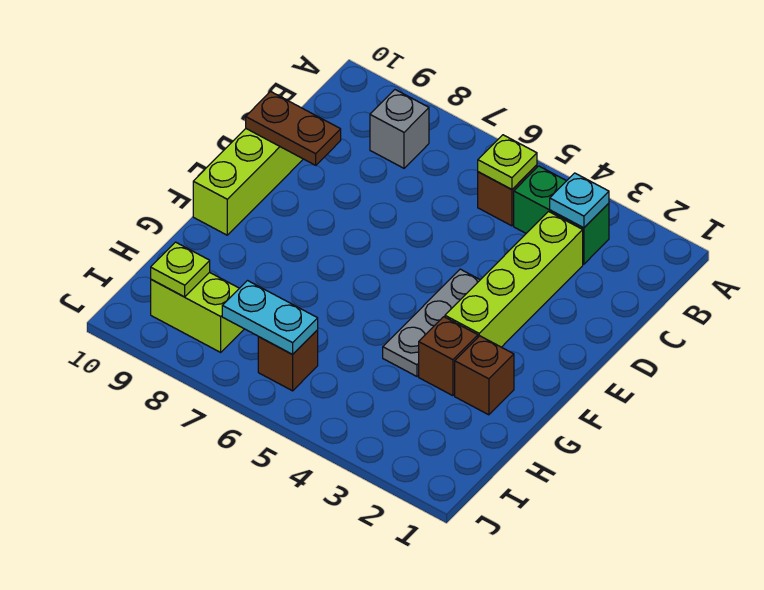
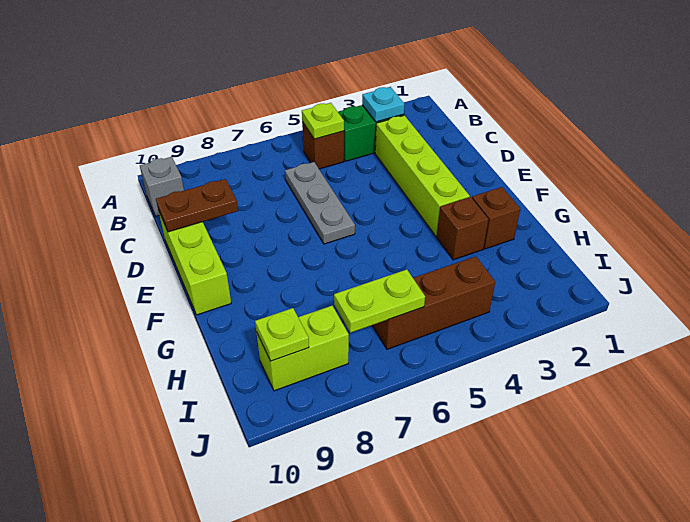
grey 1x1 brick [370,90,429,168] -> grey 1x1 brick moved to [140,157,184,216]
grey 1x3 plate [383,269,480,376] -> grey 1x3 plate moved to [285,162,355,244]
brown 1x1 brick [258,330,318,391] -> brown 1x3 brick [372,256,495,349]
cyan 1x2 plate [222,281,318,354] -> lime 1x2 plate [334,269,425,333]

